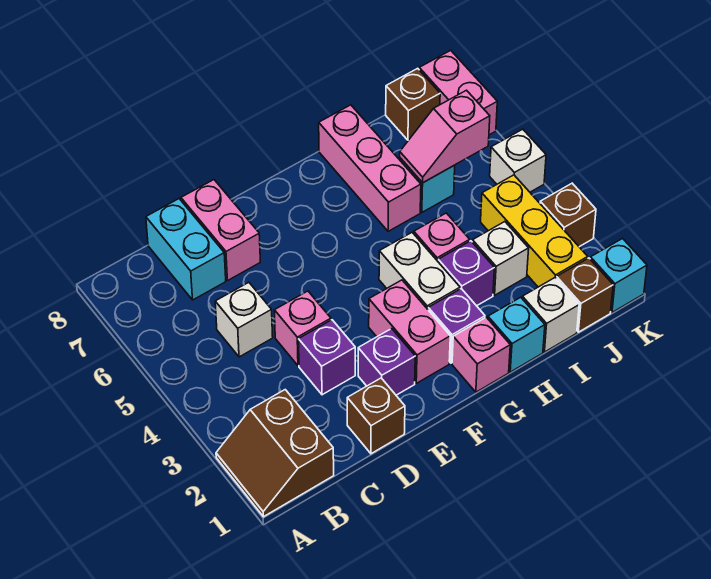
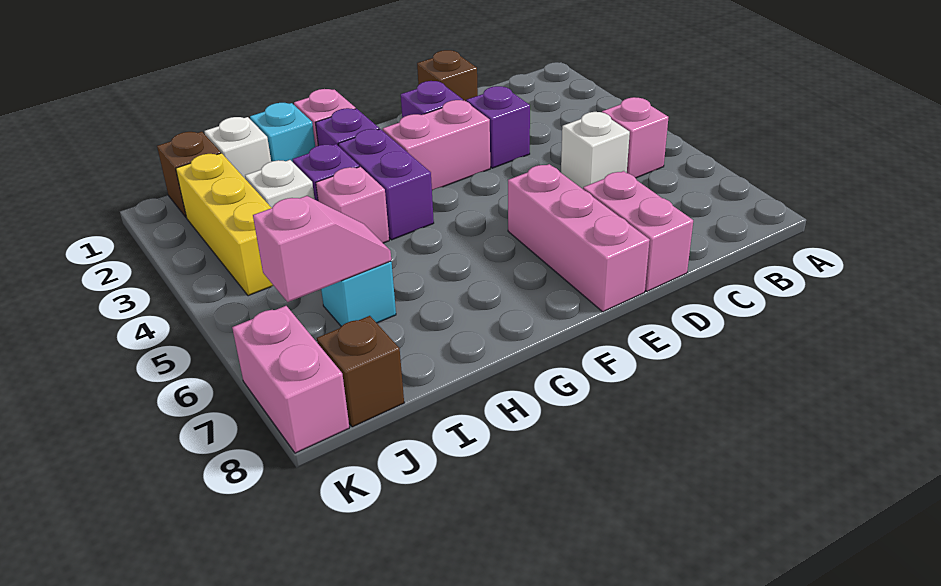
brown 2x2 slope [216,390,334,517] -> none
cyan 1x2 brick [146,199,226,300] -> none
pink 1x1 brick [274,291,331,366] -> pink 1x1 brick moved to [602,97,668,178]
pink 1x2 brick [369,280,450,383] -> pink 1x2 brick turned to [383,100,490,190]
white 1x2 brick [379,233,460,309] -> purple 1x2 brick [338,129,434,240]
pink 1x3 brick [319,105,421,231] -> pink 1x3 brick moved to [508,164,650,312]
cyan 1x1 brick [590,239,647,312] -> none
brown 1x1 brick [540,183,596,247] -> none
white 1x1 brick [490,129,546,192] -> none

